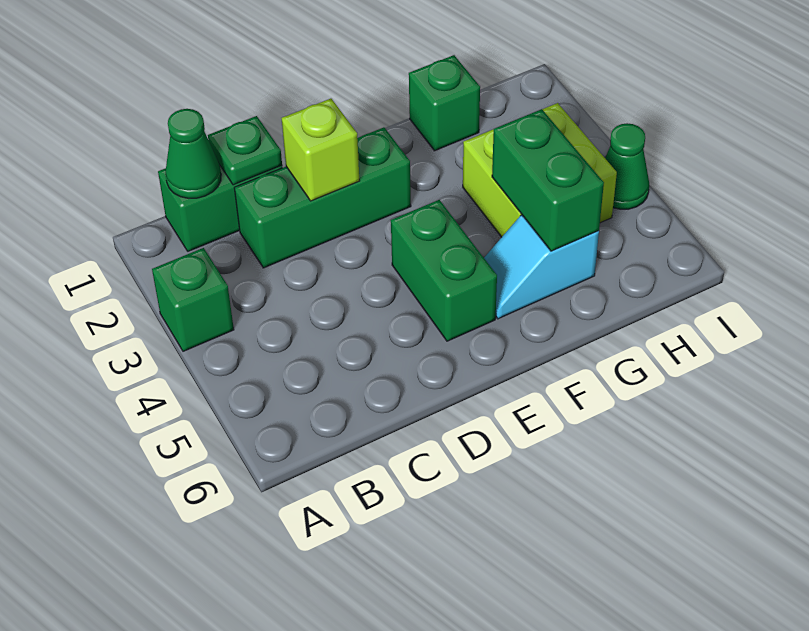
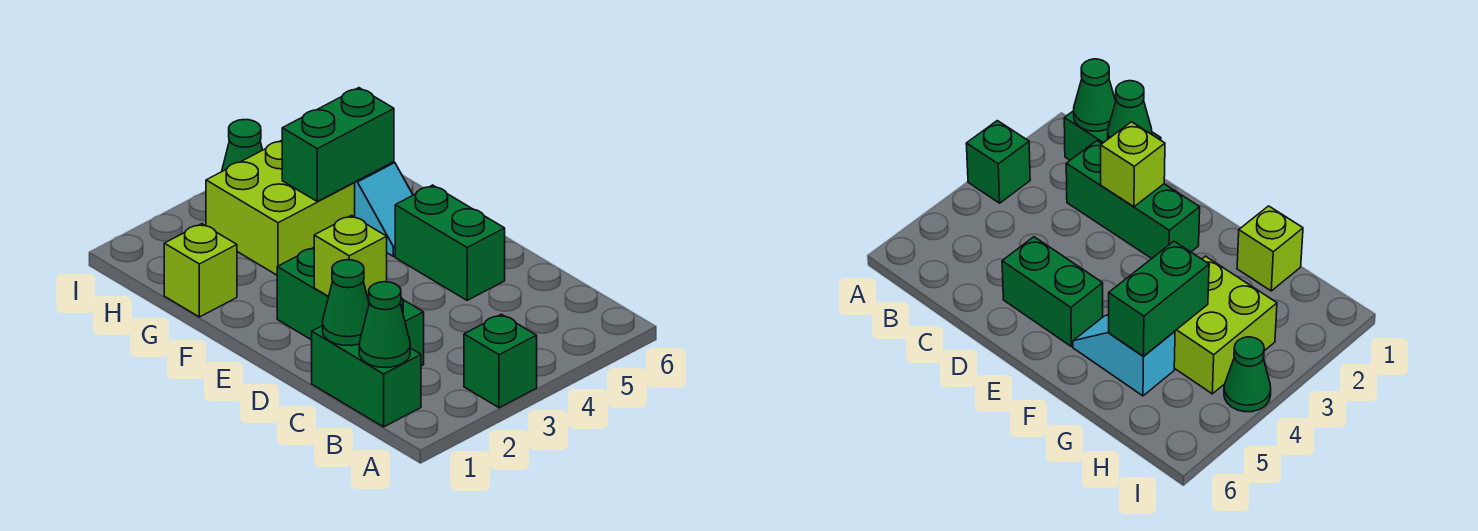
green 1x1 plate [208,116,282,185] -> green 1x1 cone [323,260,369,346]
green 1x2 brick [391,200,497,341] -> green 1x2 brick turned to [395,185,505,300]
green 1x1 brick [409,55,480,151] -> lime 1x1 brick [164,224,237,317]

